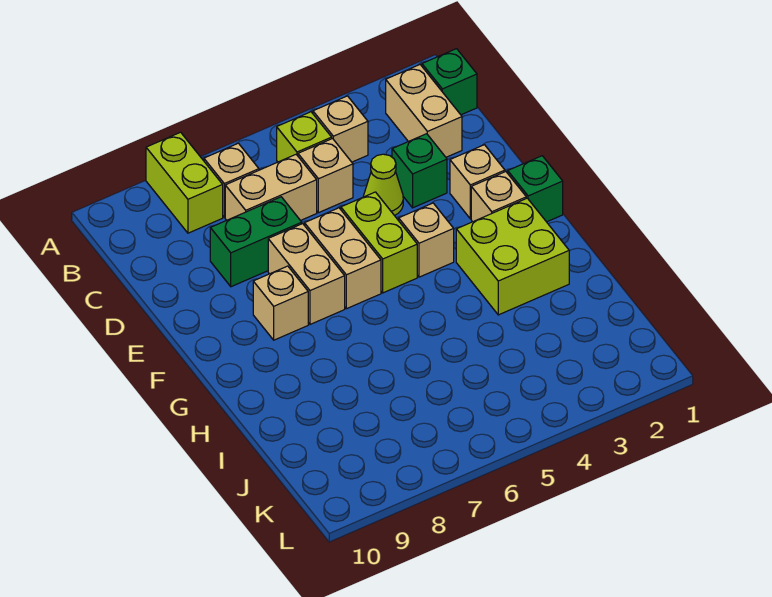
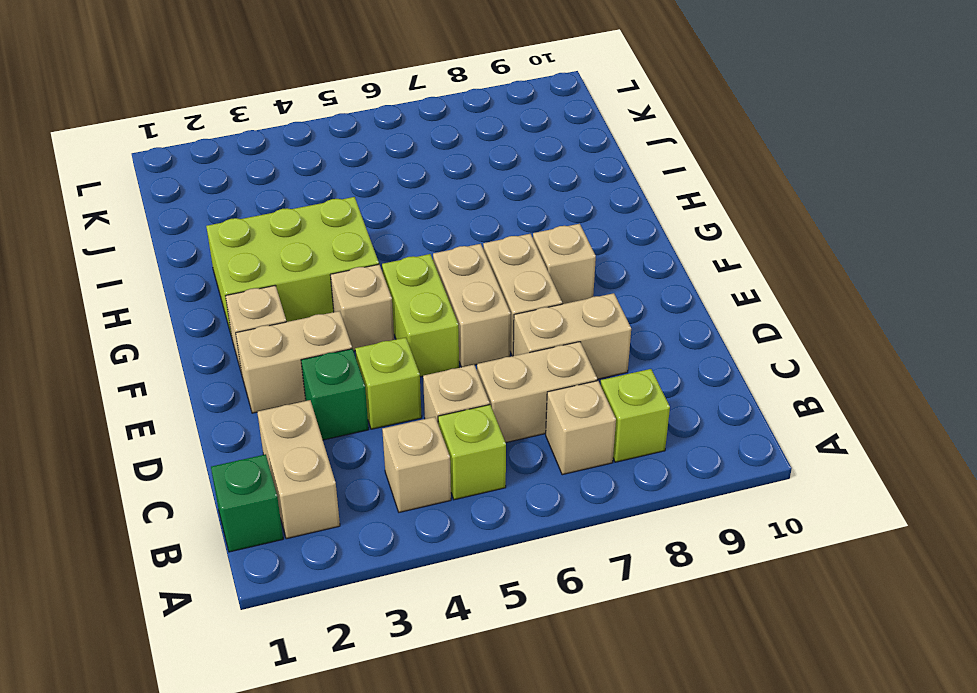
lime 1x2 brick [146,132,223,233] -> lime 1x1 brick [601,369,670,462]
lime 1x1 cone [363,154,403,216] -> lime 1x1 brick [355,337,422,429]
green 1x2 brick [210,197,302,287] -> tan 1x2 brick [513,293,631,379]
tan 1x1 brick [450,145,505,219] -> tan 1x2 brick [236,311,352,413]
green 1x1 brick [508,156,563,222] -> none
lime 2x2 brick [456,198,569,315] -> lime 2x3 brick [206,197,379,337]

